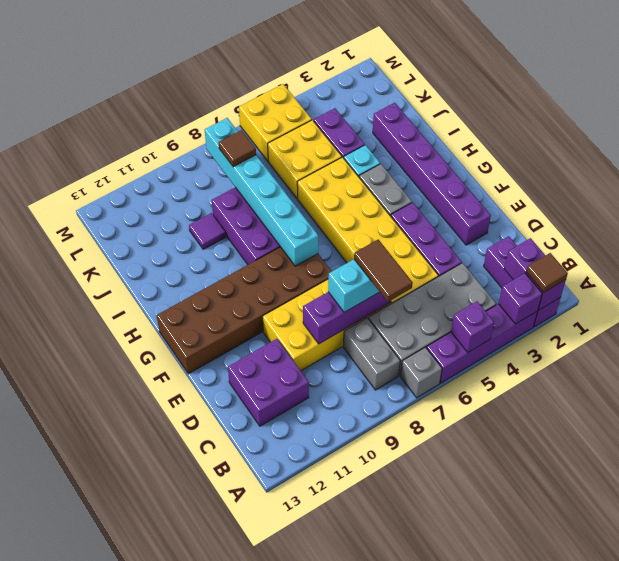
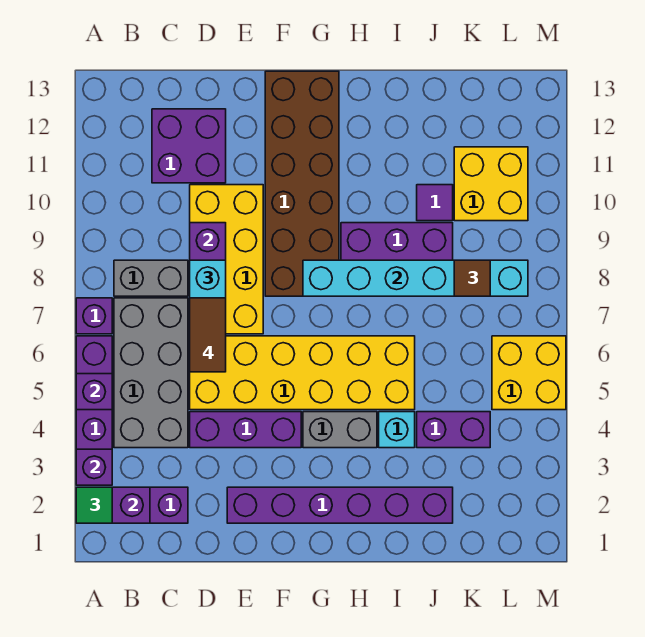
brown 1x1 tile [526,253,568,292] -> green 1x1 tile [76,487,112,523]
grey 1x1 brick [400,347,442,398] -> purple 1x1 brick [76,298,112,334]
brown 1x2 tile [354,240,413,302] -> brown 1x2 tile turned to [190,298,226,372]
yellow 2x2 brick [268,120,342,199] -> yellow 2x2 brick moved to [454,147,528,221]

